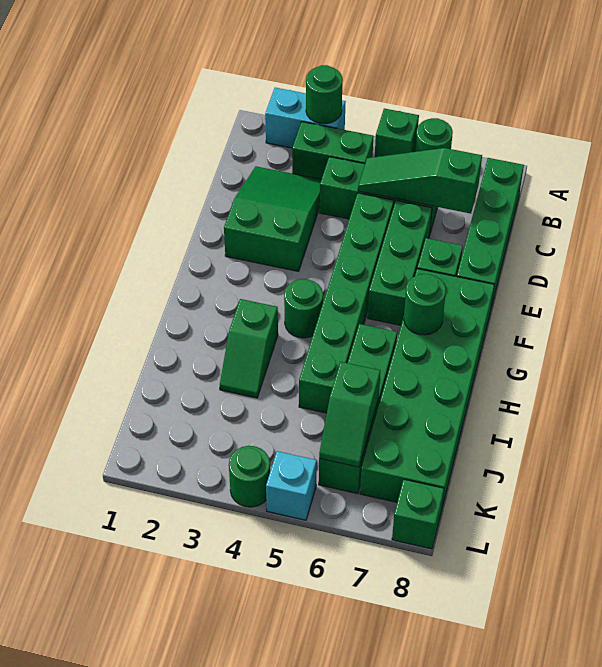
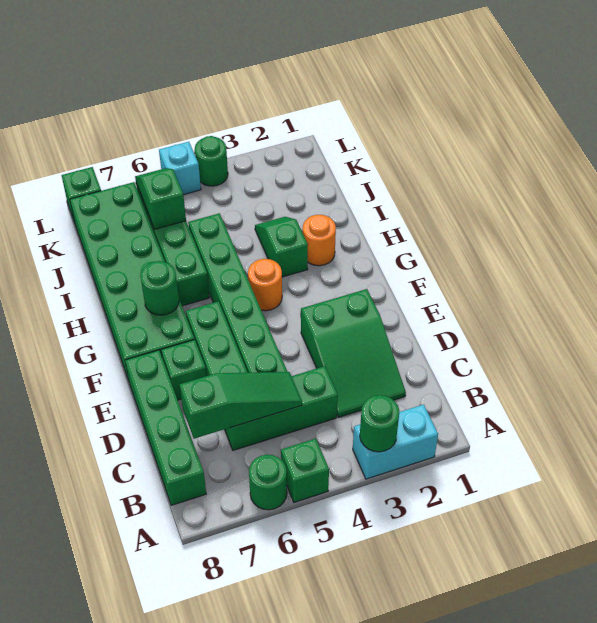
green 1x2 brick [292,122,373,179] -> none
green 1x1 round brick [284,279,323,338] -> orange 1x1 round brick [248,259,282,311]
none -> orange 1x1 round brick [303,215,336,266]

